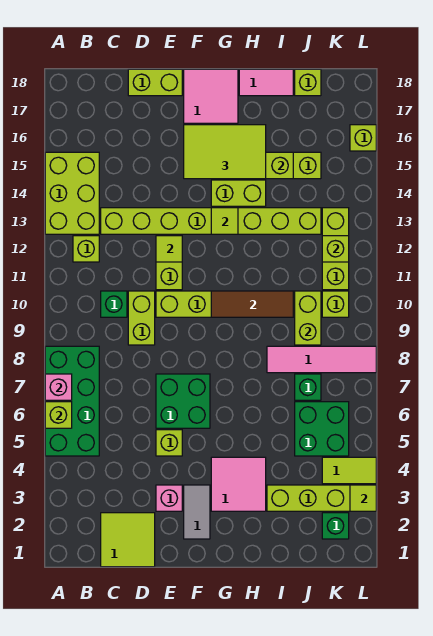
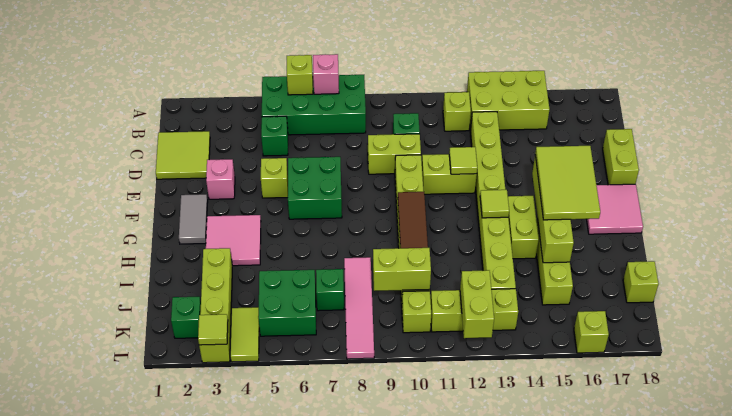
none -> green 1x1 brick [261,116,288,156]
grey 1x2 tile [184,485,210,539] -> grey 1x2 tile turned to [179,194,208,244]
pink 1x2 tile [239,69,293,96] -> none
lime 1x1 brick [322,236,349,262] -> lime 1x2 brick [460,270,494,338]

